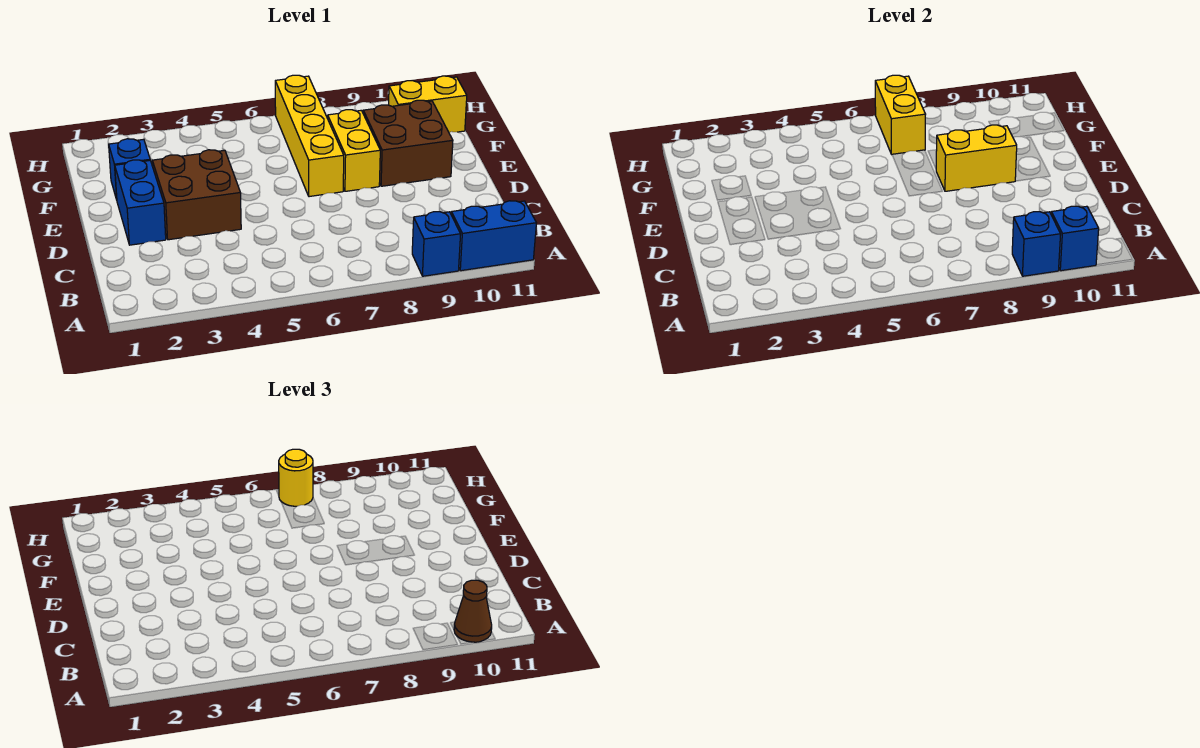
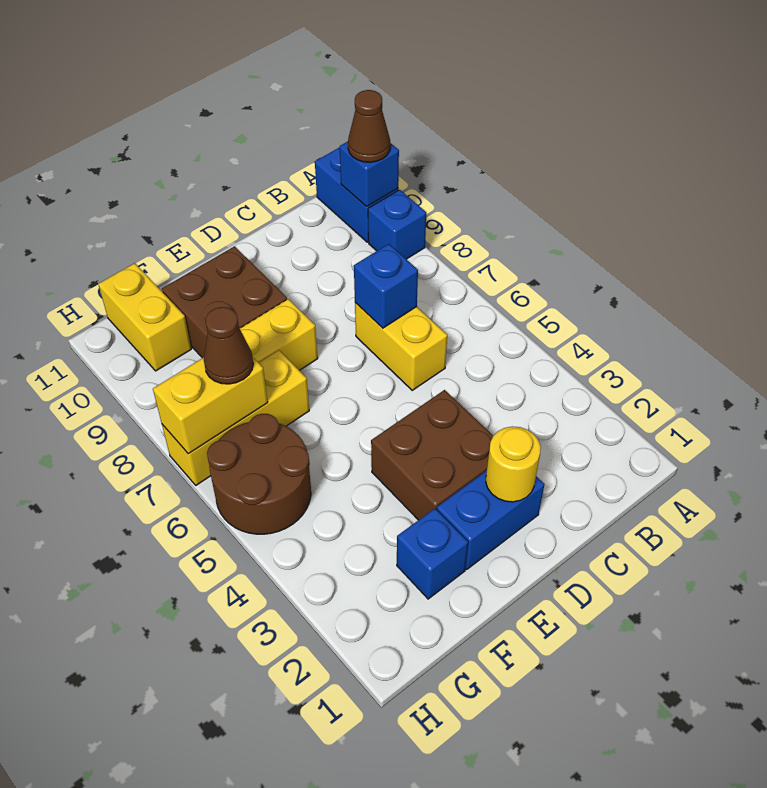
blue 1x1 brick [1012,212,1061,276] -> blue 1x1 brick moved to [354,244,418,328]
yellow 1x4 brick [275,75,344,197] -> yellow 1x3 brick [162,350,309,485]
yellow 1x2 brick [936,125,1017,191] -> yellow 1x2 brick moved to [355,303,447,390]
none -> brown 2x2 round brick [207,414,311,534]
none -> brown 1x1 cone [204,307,253,384]
yellow 1x1 round brick [279,449,313,506] -> yellow 1x1 round brick moved to [486,426,541,502]

